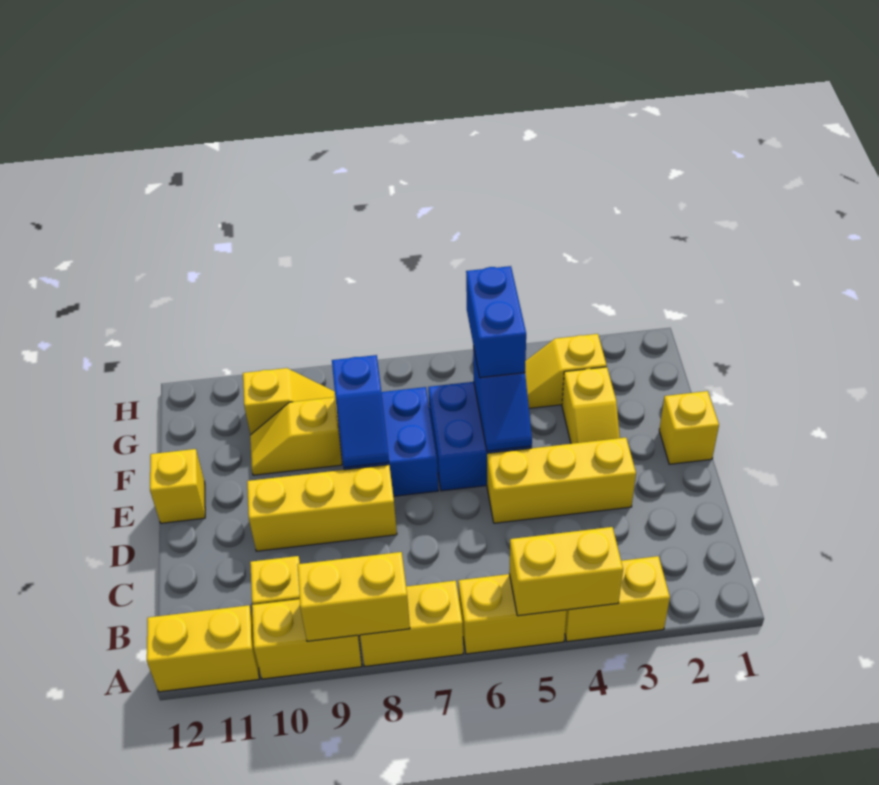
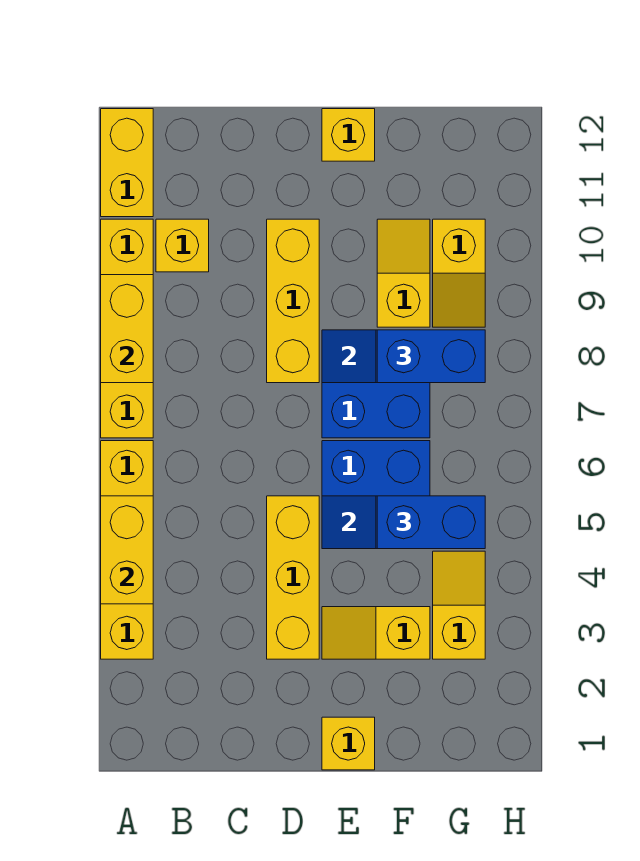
none -> blue 1x2 brick [377,330,485,383]

